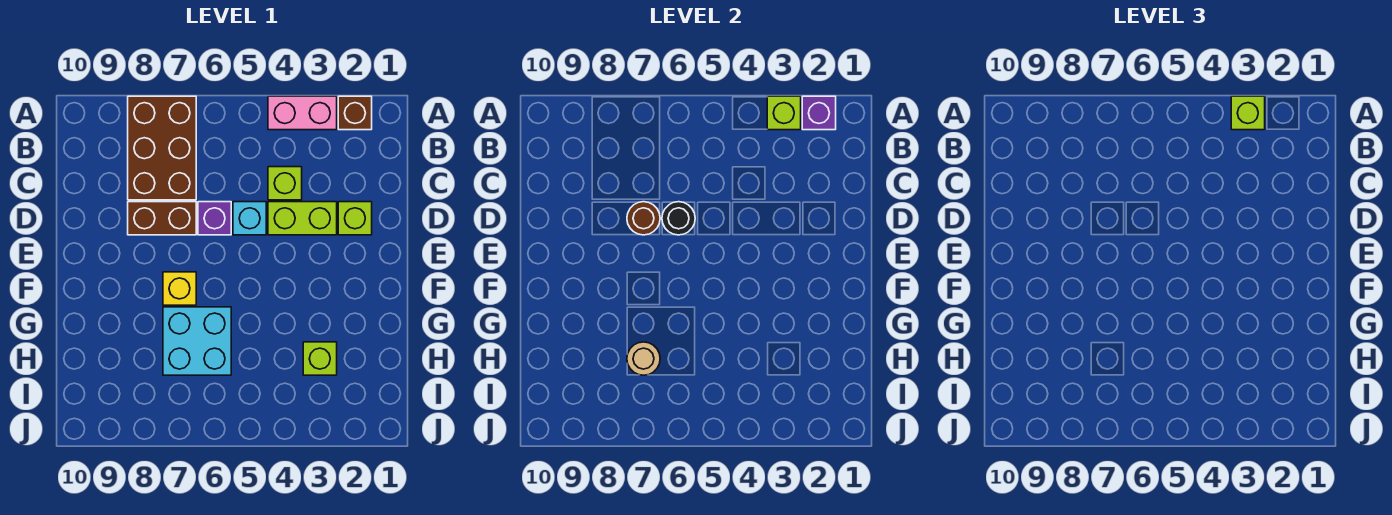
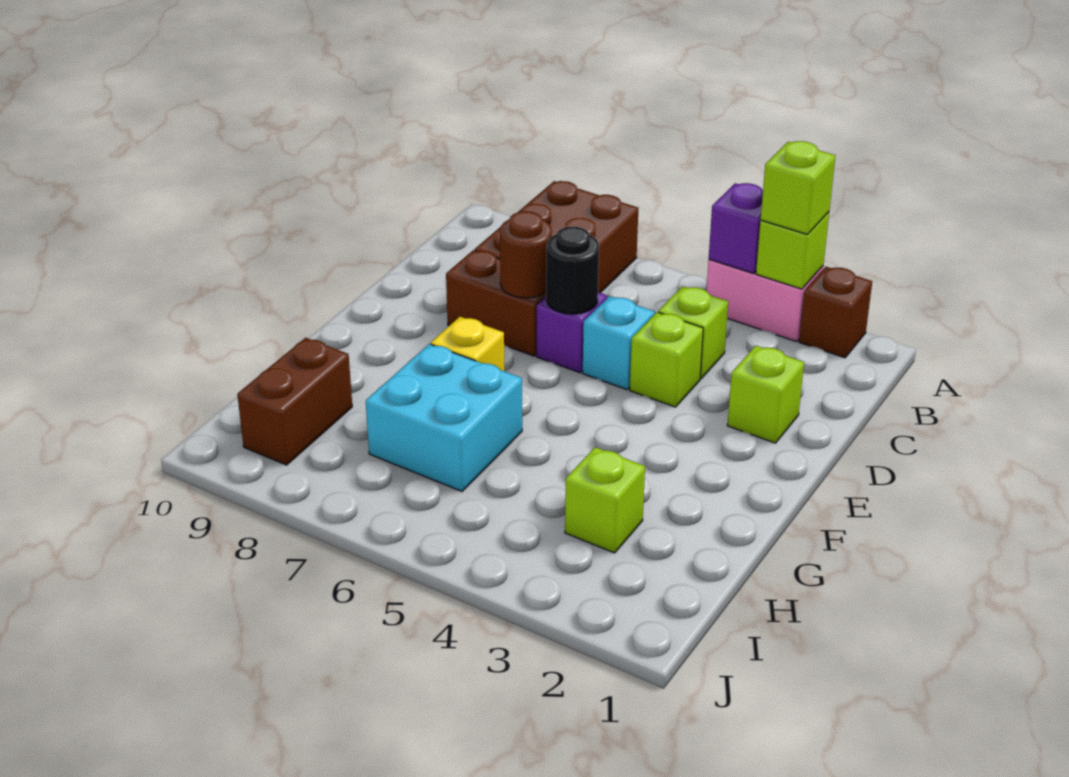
purple 1x1 brick [802,96,836,130] -> purple 1x1 brick moved to [709,183,763,274]
lime 1x2 brick [268,202,337,235] -> lime 1x1 brick [630,312,703,407]
tan 1x1 round brick [627,342,660,375] -> none
none -> brown 1x2 brick [237,338,352,465]

